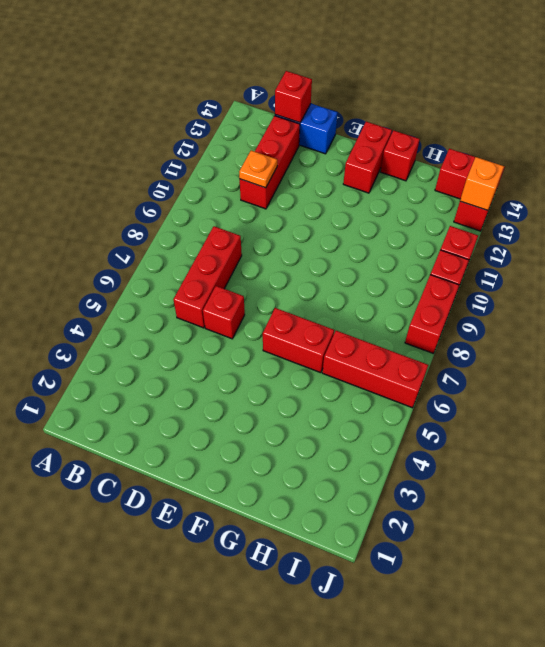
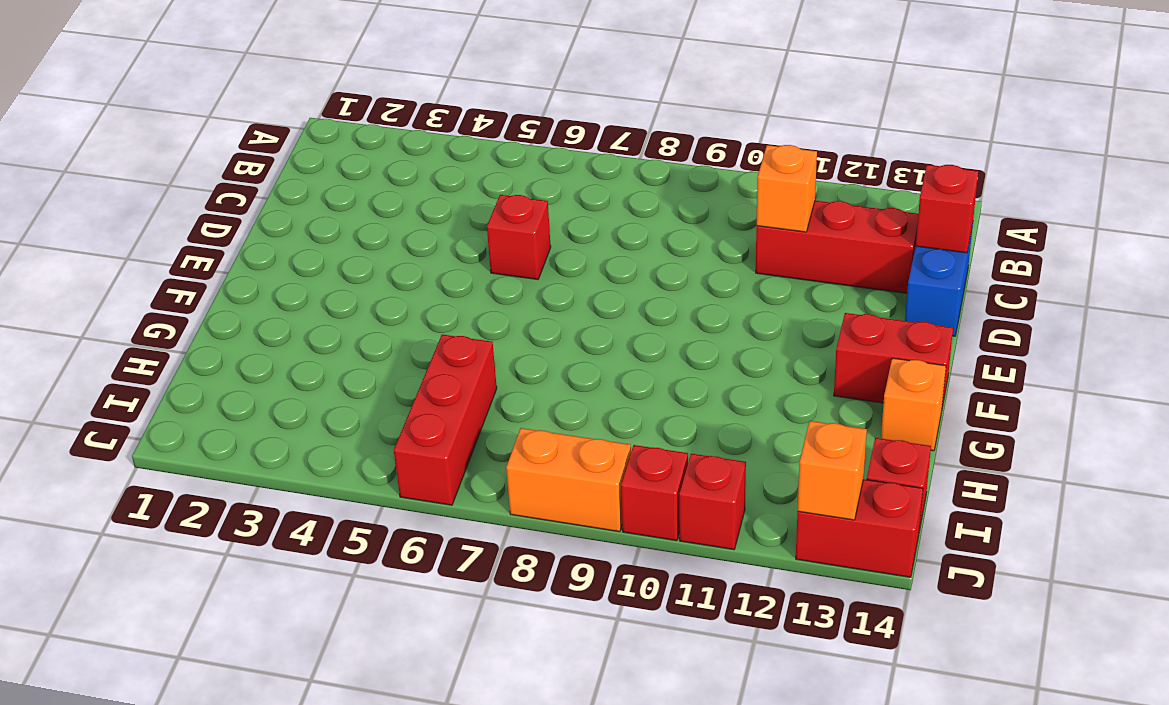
red 1x3 brick [173,226,242,328] -> none
orange 1x1 plate [239,151,277,188] -> orange 1x1 brick [756,145,817,232]
red 1x2 brick [263,308,334,373] -> none
red 1x1 brick [380,130,420,181] -> orange 1x1 brick [881,358,946,451]
red 1x2 brick [405,275,459,353] -> orange 1x2 brick [506,428,631,532]

